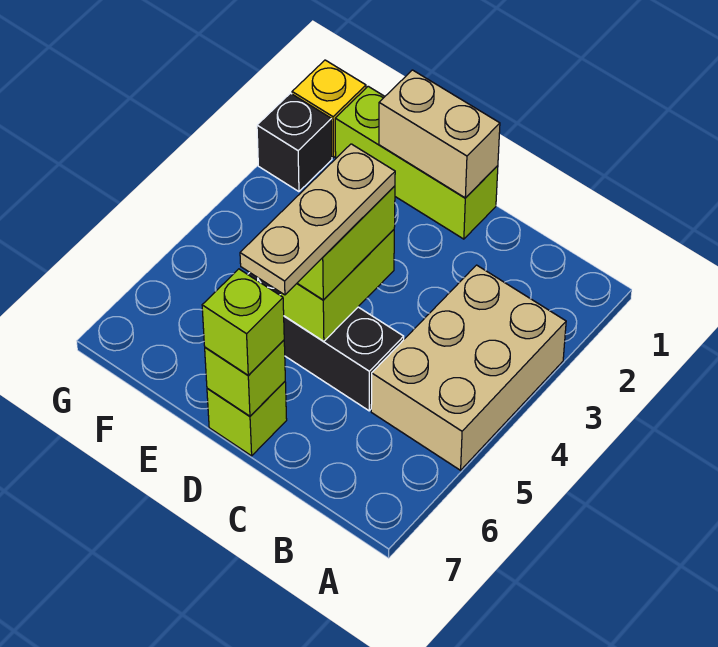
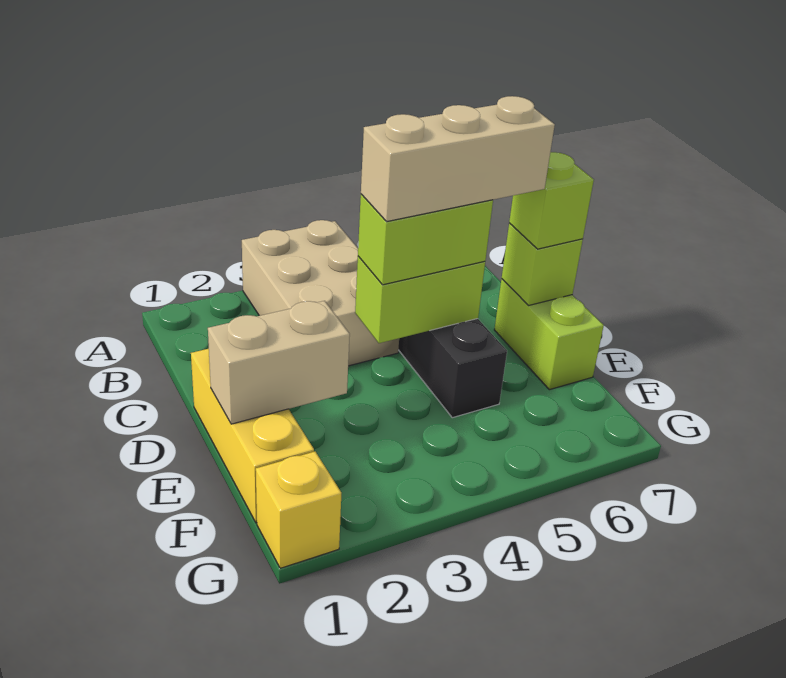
tan 2x3 brick [371,265,566,470] -> tan 2x3 brick turned to [242,220,399,366]
lime 1x3 brick [335,86,498,239] -> yellow 1x3 brick [191,349,314,523]
tan 1x2 brick [379,70,500,198] -> tan 1x2 brick turned to [208,301,350,424]
tan 1x3 plate [240,144,395,295] -> tan 1x3 brick [361,96,555,222]
lime 1x1 brick [207,382,287,456] -> lime 1x2 brick [494,279,604,390]
black 1x1 brick [257,93,332,192] -> none

